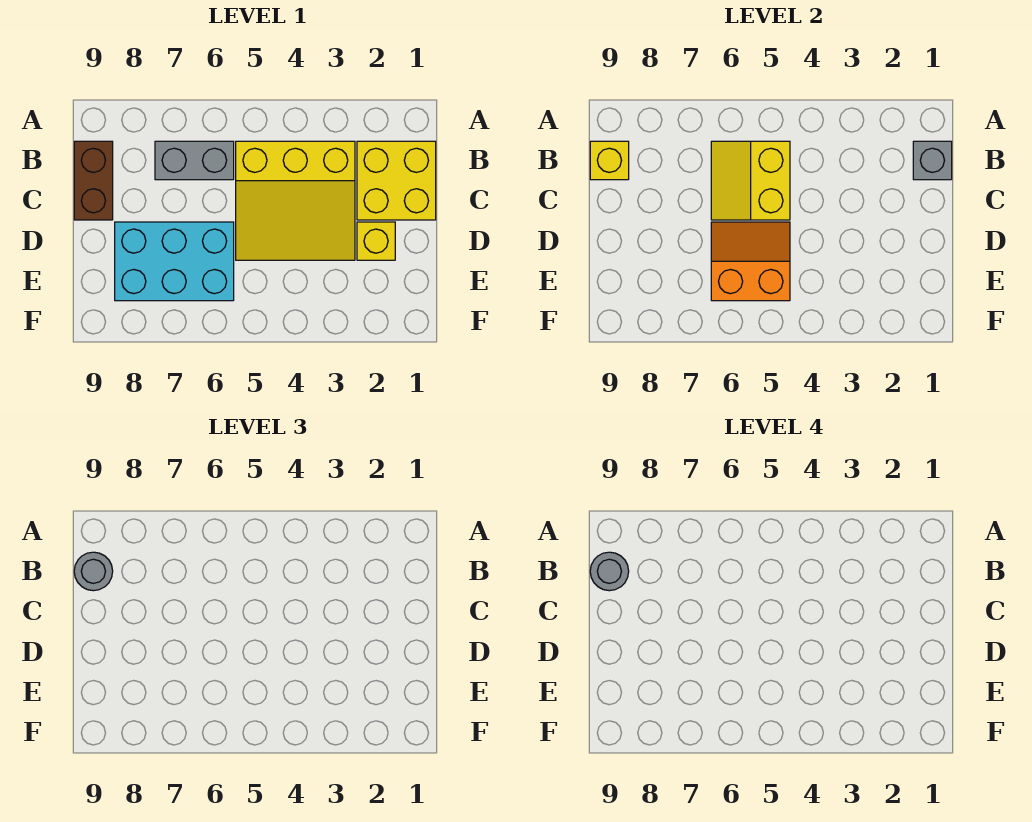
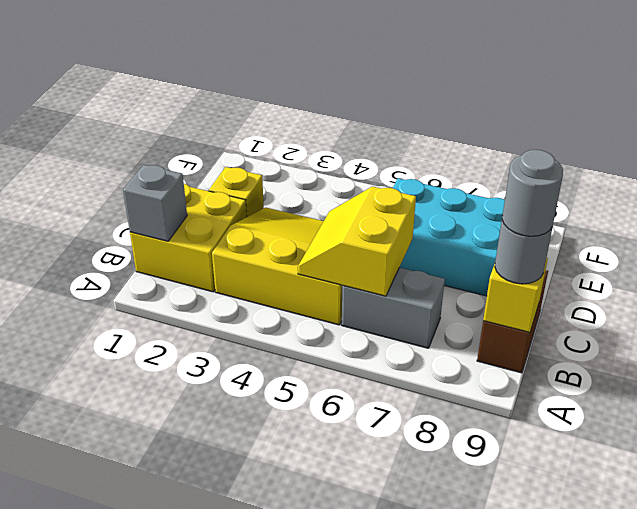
yellow 2x2 slope [711,141,790,220] -> yellow 2x2 slope turned to [298,186,416,296]
orange 2x2 slope [711,222,790,301] -> none

